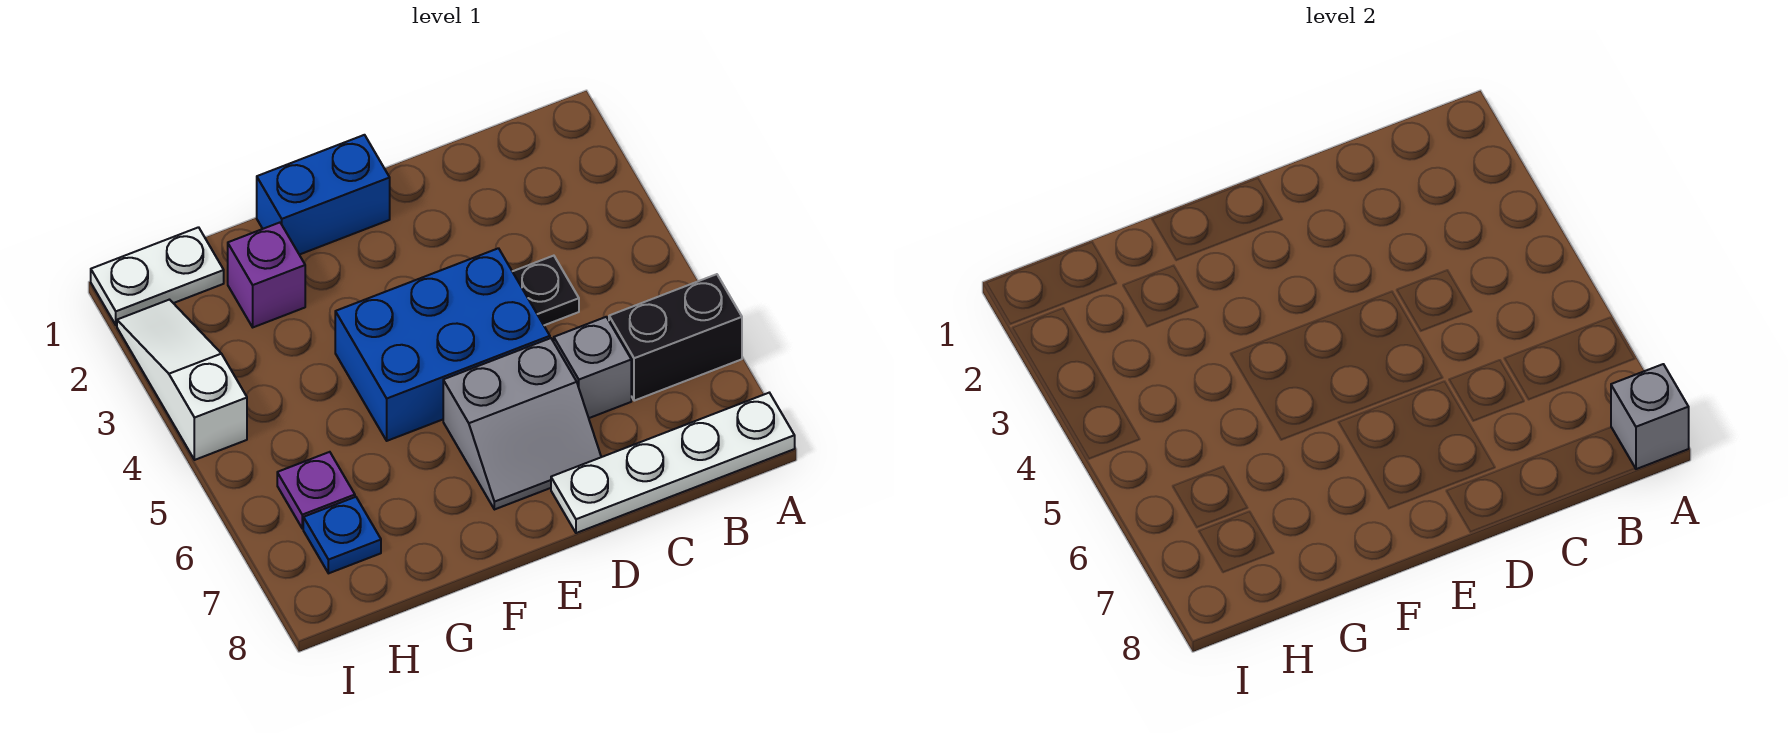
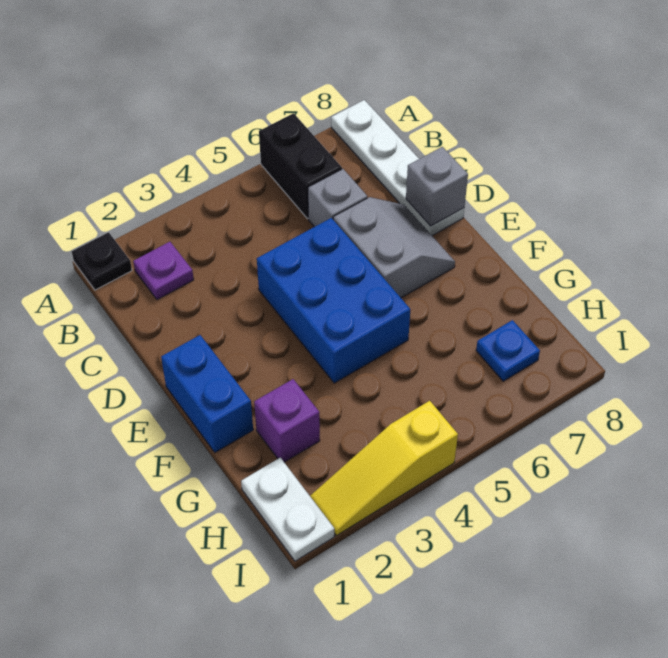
grey 1x1 brick [1611,364,1689,469] -> grey 1x1 brick moved to [406,147,468,226]
black 1x1 plate [512,256,579,325] -> black 1x1 plate moved to [72,232,132,290]
purple 1x1 plate [277,452,355,528] -> purple 1x1 plate moved to [133,242,194,300]
white 1x3 slope [117,300,247,460] -> yellow 1x3 slope [310,401,458,536]

